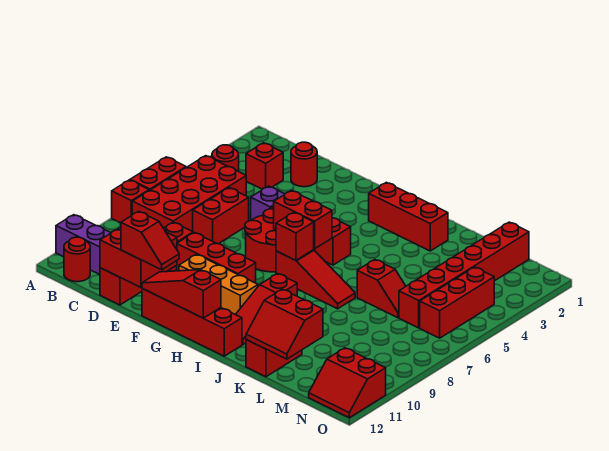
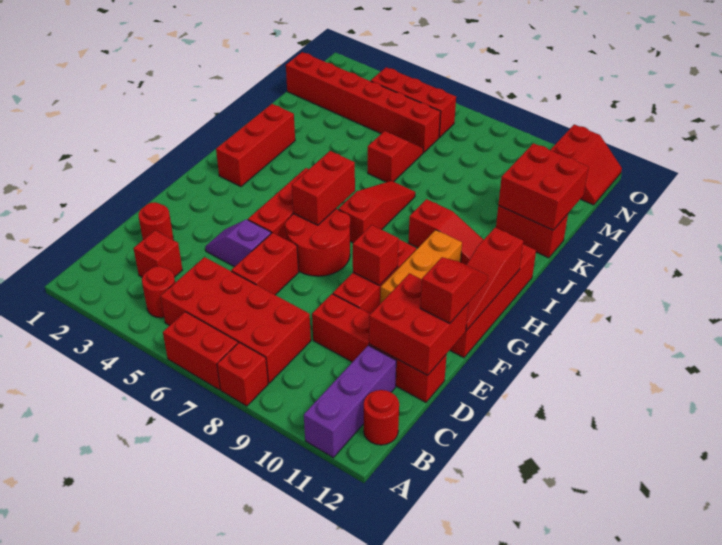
red 1x2 brick [193,188,249,244] -> red 1x2 brick turned to [231,233,299,295]
red 1x1 brick [276,212,314,260] -> red 1x1 brick moved to [353,225,399,286]
red 2x2 slope [246,289,323,359] -> red 2x2 brick [498,143,589,230]

